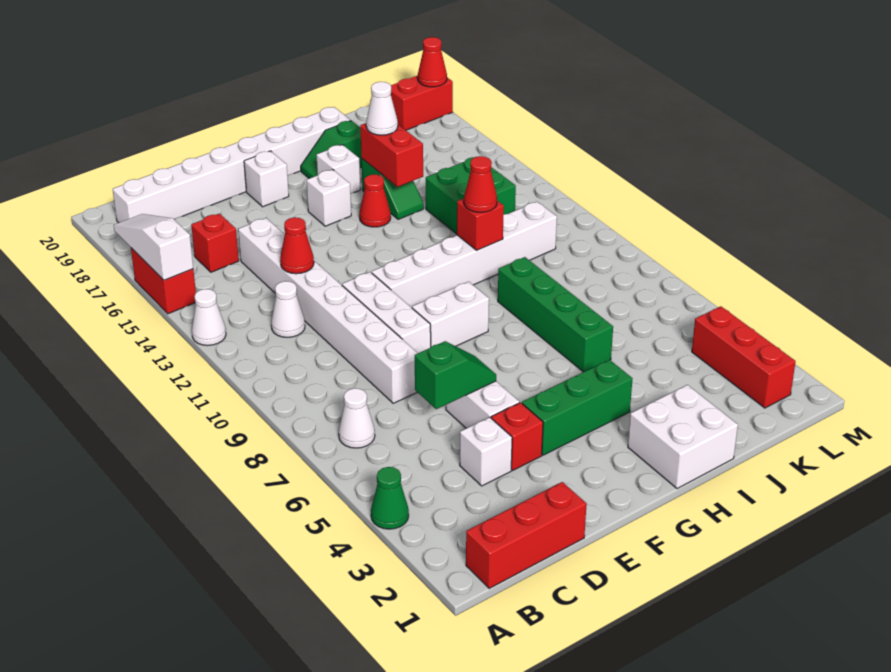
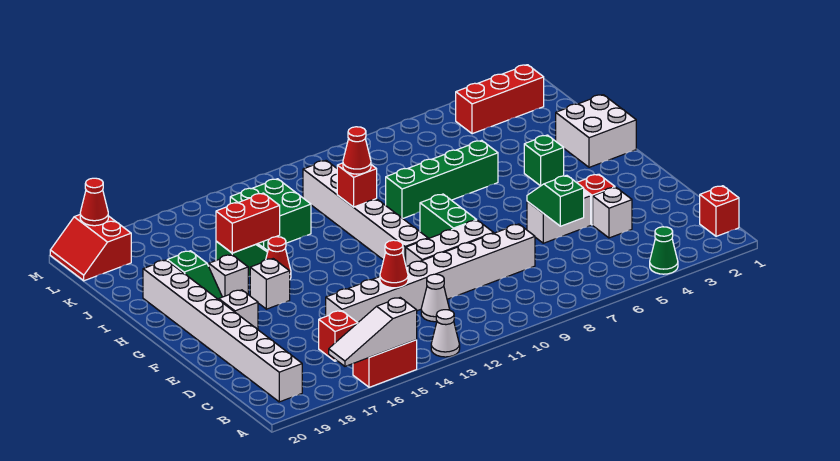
red 1x3 brick [466,482,587,588] -> red 1x1 brick [700,186,739,236]
white 1x1 cone [339,388,375,448] -> none
green 1x3 brick [522,360,633,455] -> green 1x1 brick [524,135,564,186]
white 1x2 brick [412,282,489,347] -> green 1x2 brick [420,194,476,239]
white 1x1 cone [366,82,398,135] -> none

